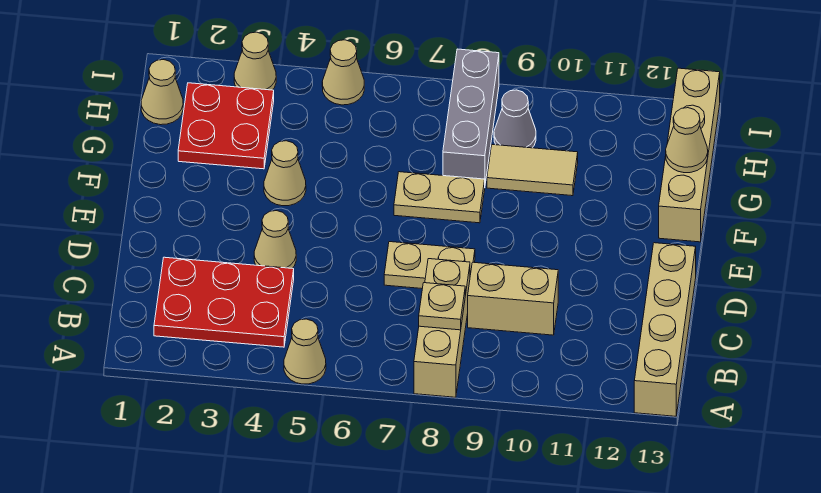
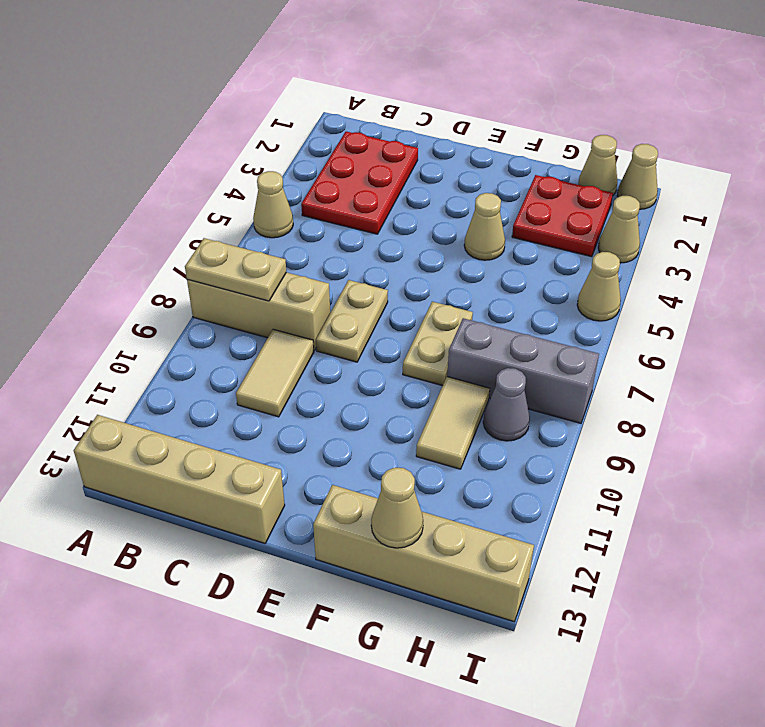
tan 1x1 plate [419,283,465,330] -> tan 1x2 plate [185,238,286,301]
tan 1x2 brick [468,262,558,335] -> tan 1x2 tile [236,329,314,417]
tan 1x1 cone [254,211,296,268] -> tan 1x1 cone moved to [617,144,658,209]

